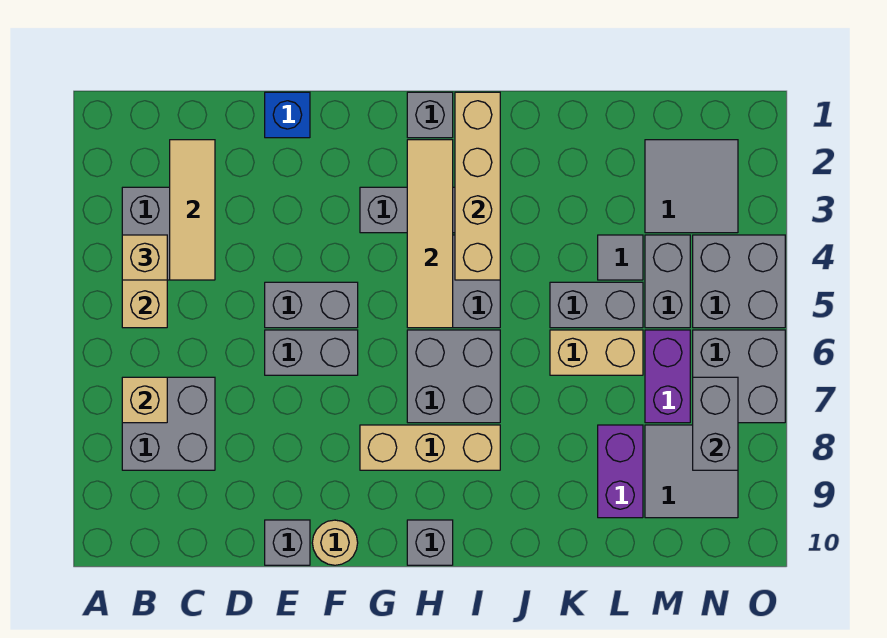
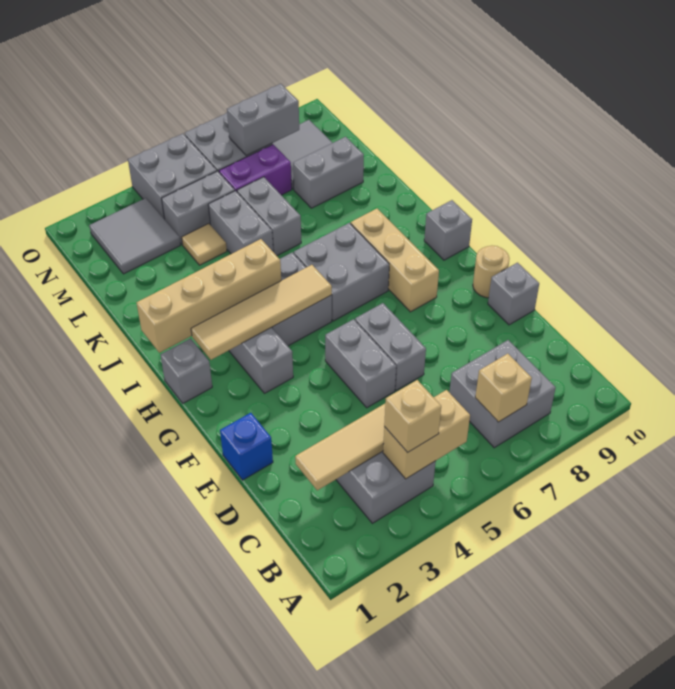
tan 1x2 brick [550,330,643,375] -> grey 1x2 brick [237,177,301,256]
grey 1x1 tile [598,235,643,280] -> tan 1x1 tile [182,224,227,265]
purple 1x2 brick [598,425,643,518] -> grey 1x2 brick [293,137,364,208]

